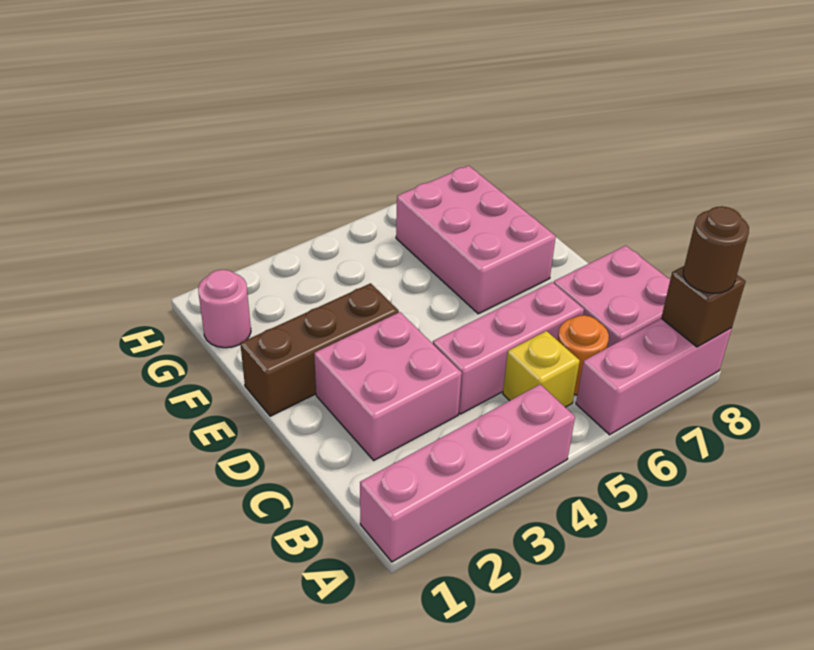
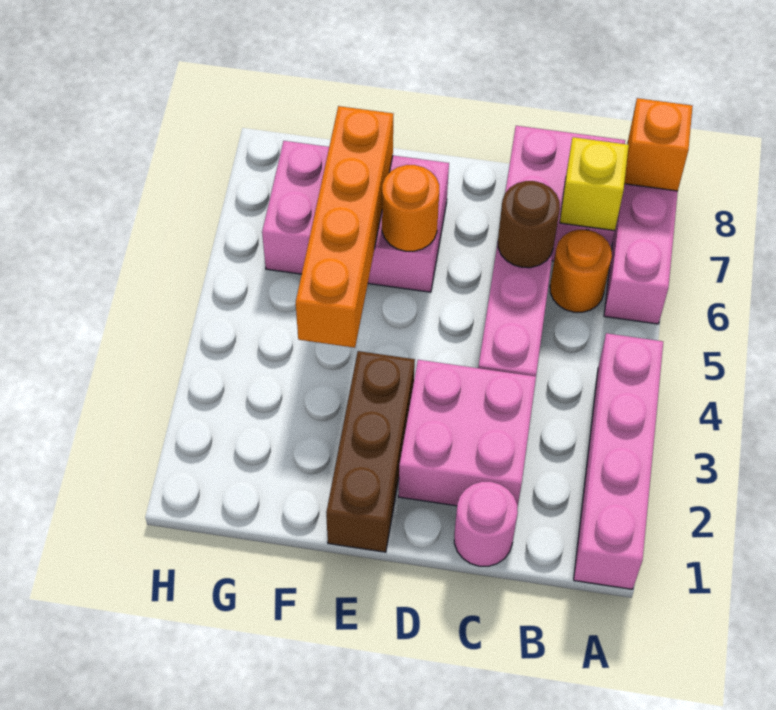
brown 1x1 brick [661,266,746,347] -> orange 1x1 brick [624,98,693,191]
brown 1x1 round brick [683,206,749,293] -> brown 1x1 round brick moved to [498,181,560,268]
yellow 1x1 brick [503,331,580,407] -> yellow 1x1 brick moved to [560,137,629,231]
none -> orange 1x1 round brick [382,165,439,251]
none -> orange 1x4 brick [296,106,393,348]
pink 1x1 round brick [198,270,251,348] -> pink 1x1 round brick moved to [454,482,518,566]

